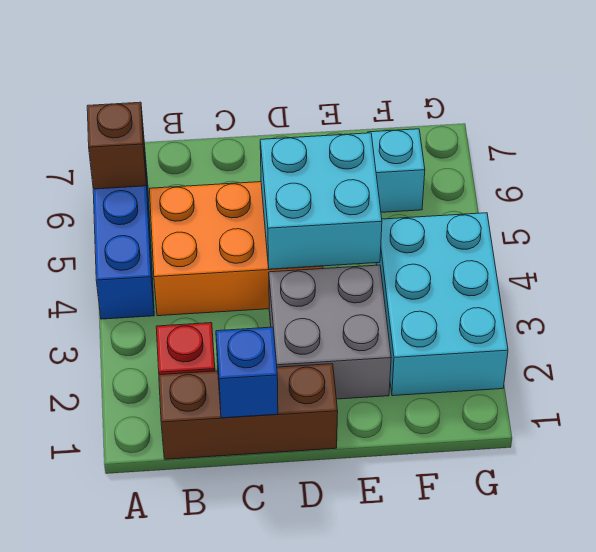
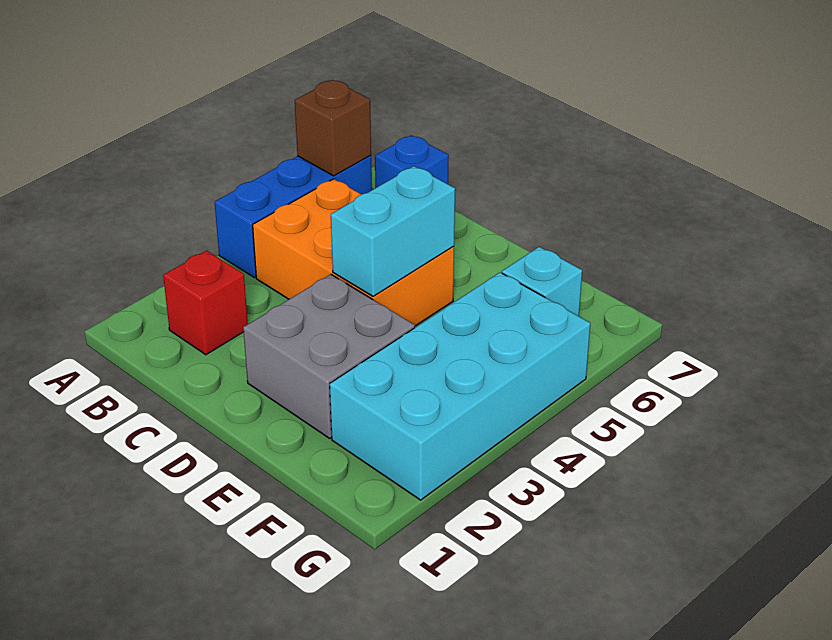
brown 1x3 brick [159,364,338,459] -> none
blue 1x1 brick [216,327,278,418] -> blue 1x1 brick moved to [375,135,449,188]
cyan 2x2 brick [260,133,382,269] -> cyan 1x2 brick [331,166,455,296]
cyan 2x3 brick [376,213,508,396] -> cyan 2x4 brick [330,272,590,500]

